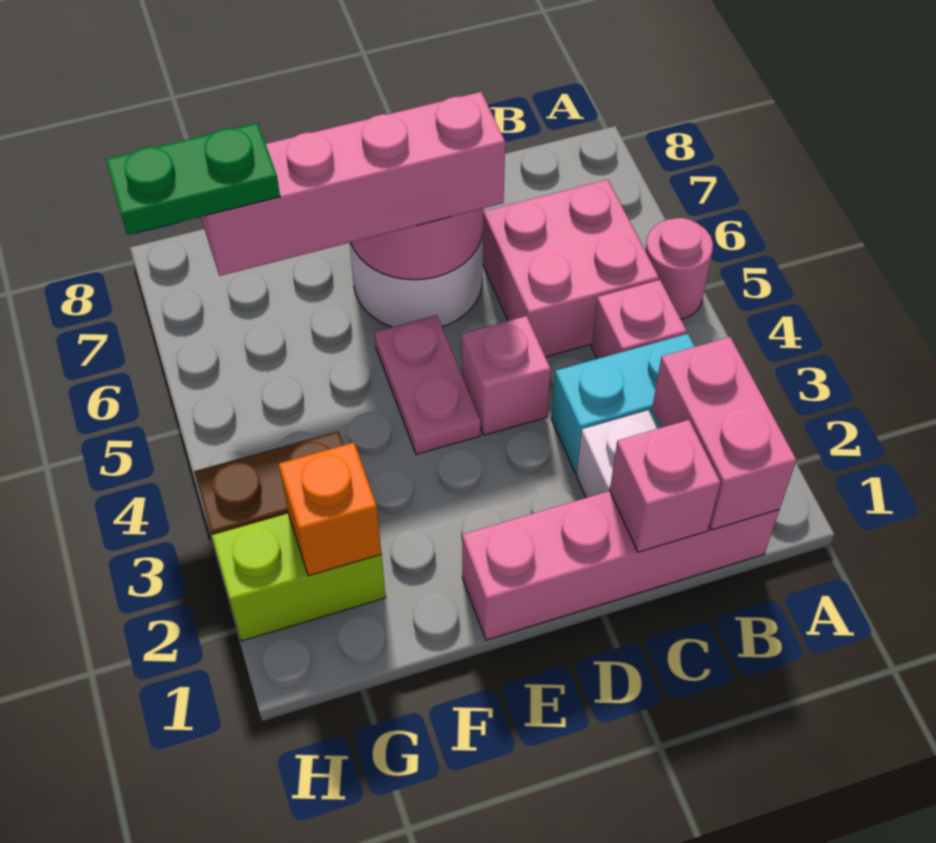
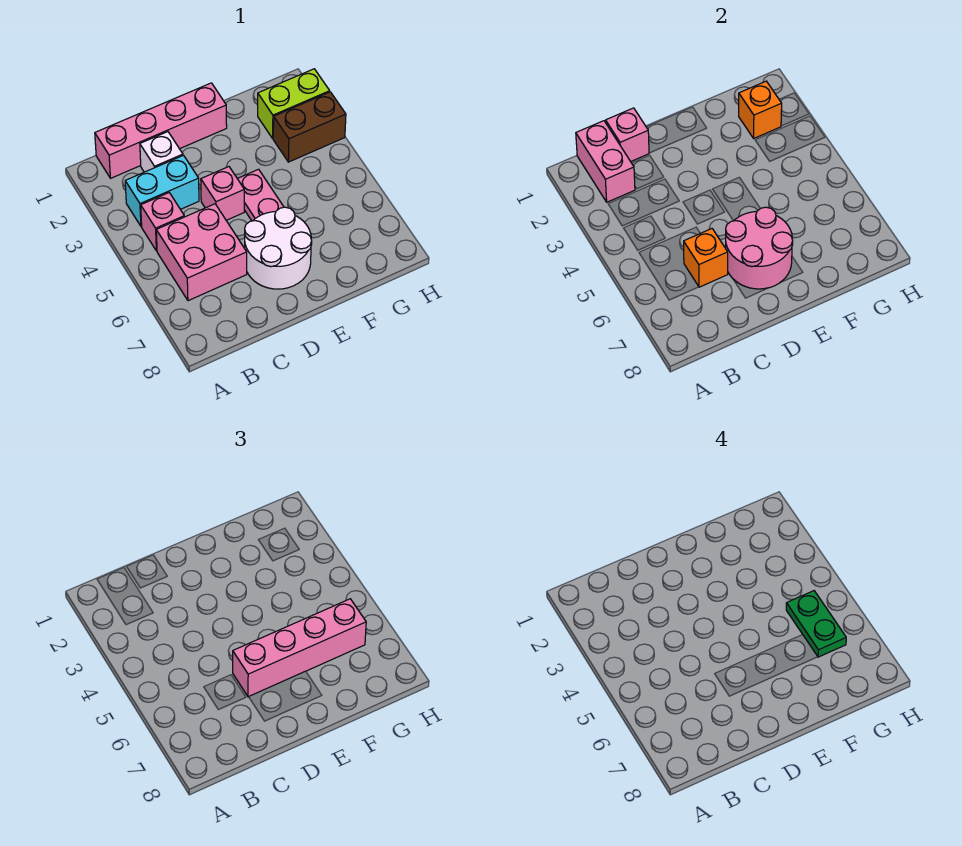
pink 1x1 round brick [645,218,713,319] -> none
none -> orange 1x1 brick [684,229,728,287]
green 1x2 plate [106,123,280,235] -> green 1x2 plate turned to [786,591,846,657]

